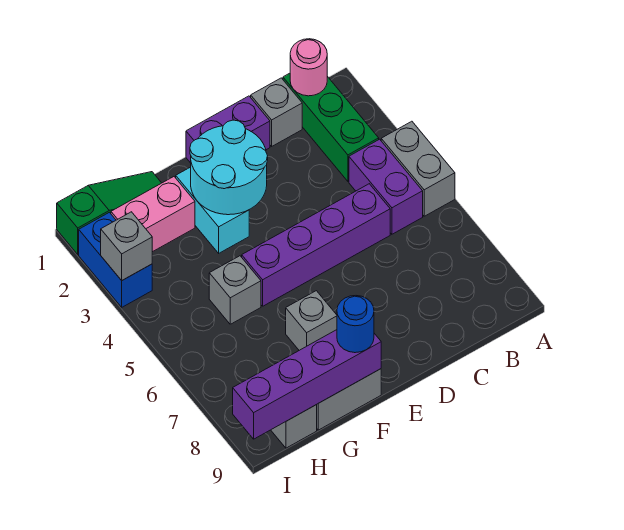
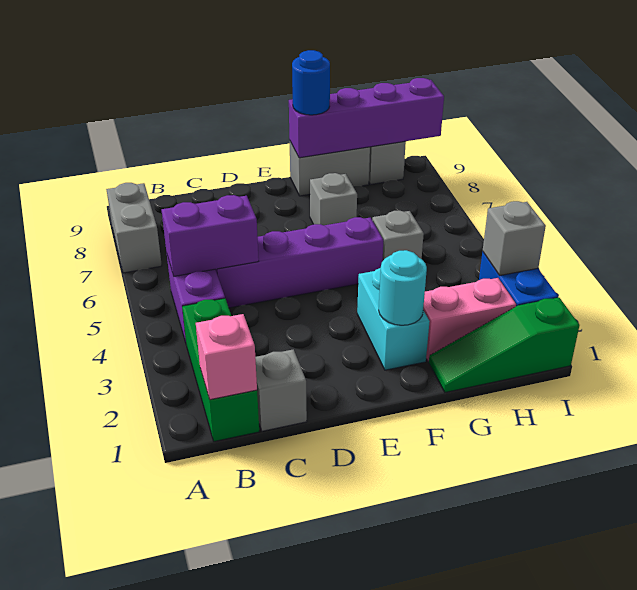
grey 1x2 brick [381,121,455,216] -> grey 1x2 brick moved to [106,183,162,273]
pink 1x1 round brick [290,39,327,96] -> pink 1x1 brick [196,314,257,400]
purple 1x2 brick [186,96,270,163] -> purple 1x2 brick moved to [162,195,259,276]
cyan 2x2 round brick [190,120,268,215] -> cyan 1x1 round brick [379,250,427,325]

